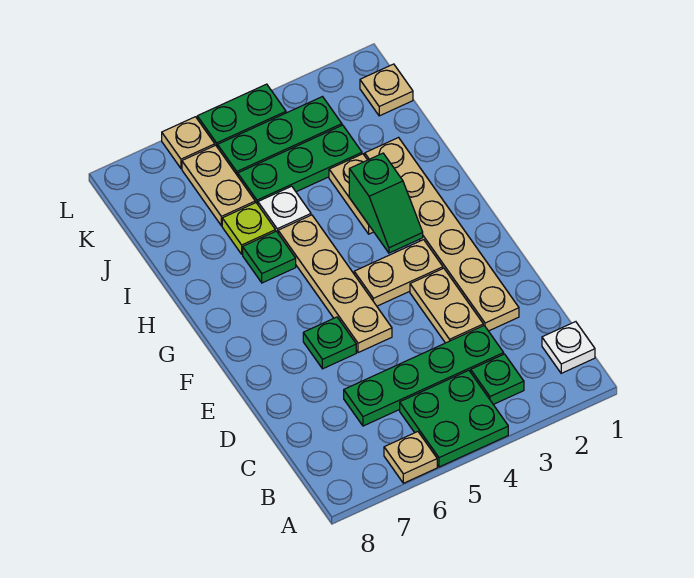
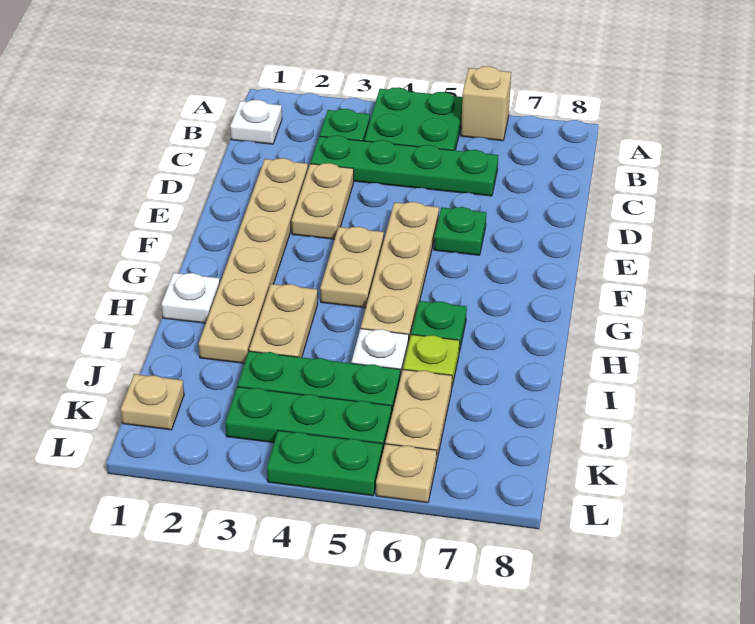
tan 1x1 plate [384,432,437,483] -> tan 1x1 brick [461,66,511,141]
tan 1x2 plate [354,240,443,306] -> tan 1x2 plate turned to [320,227,384,308]
green 1x2 slope [349,153,423,253] -> none
none -> white 1x1 plate [161,273,220,323]

